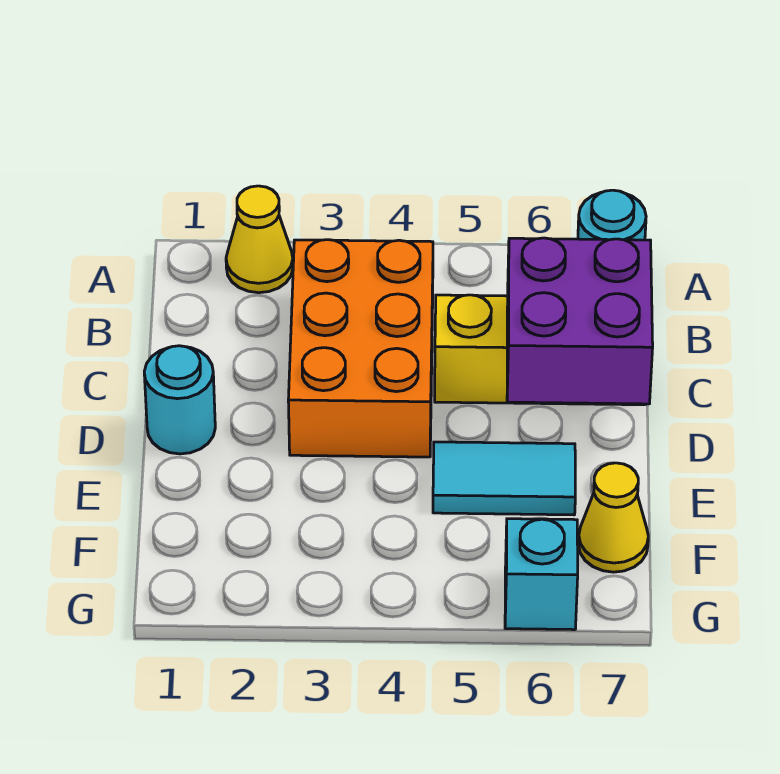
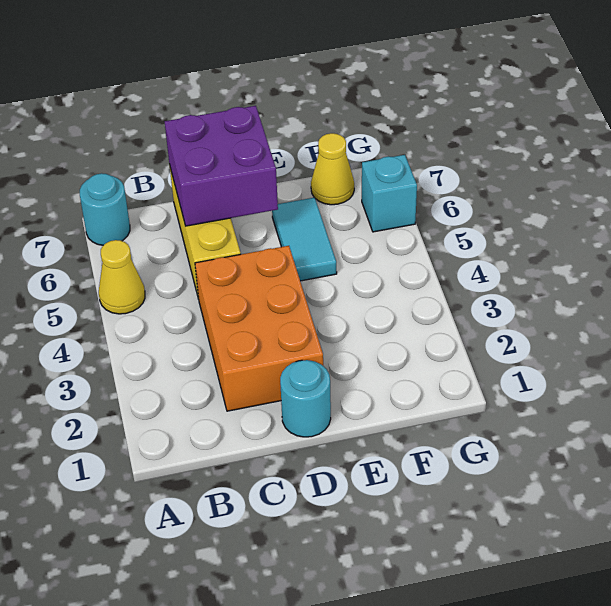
yellow 1x1 cone [226,186,293,293] -> yellow 1x1 cone moved to [99,240,145,314]
orange 2x3 brick [288,240,433,457] -> orange 2x3 brick turned to [195,246,323,411]

